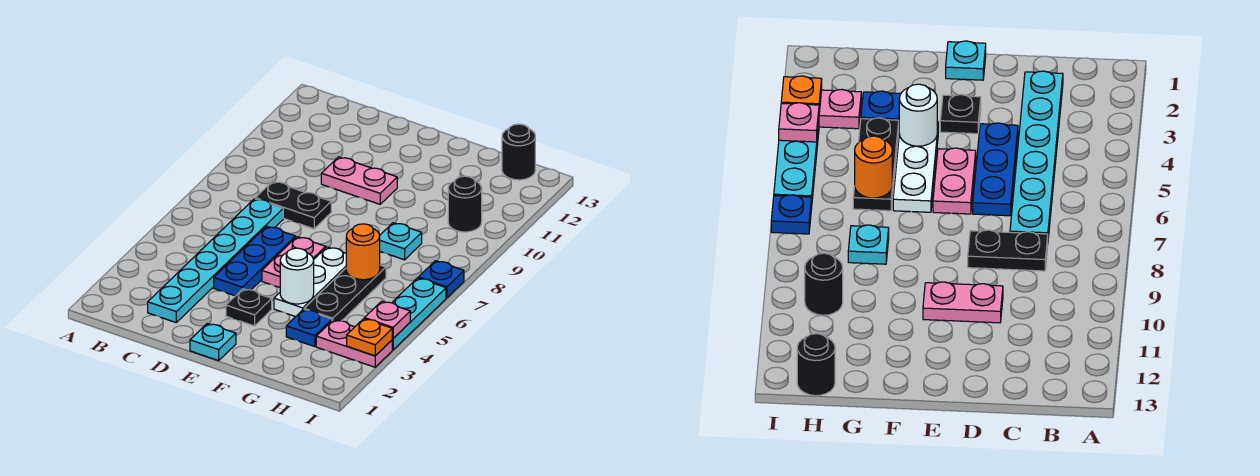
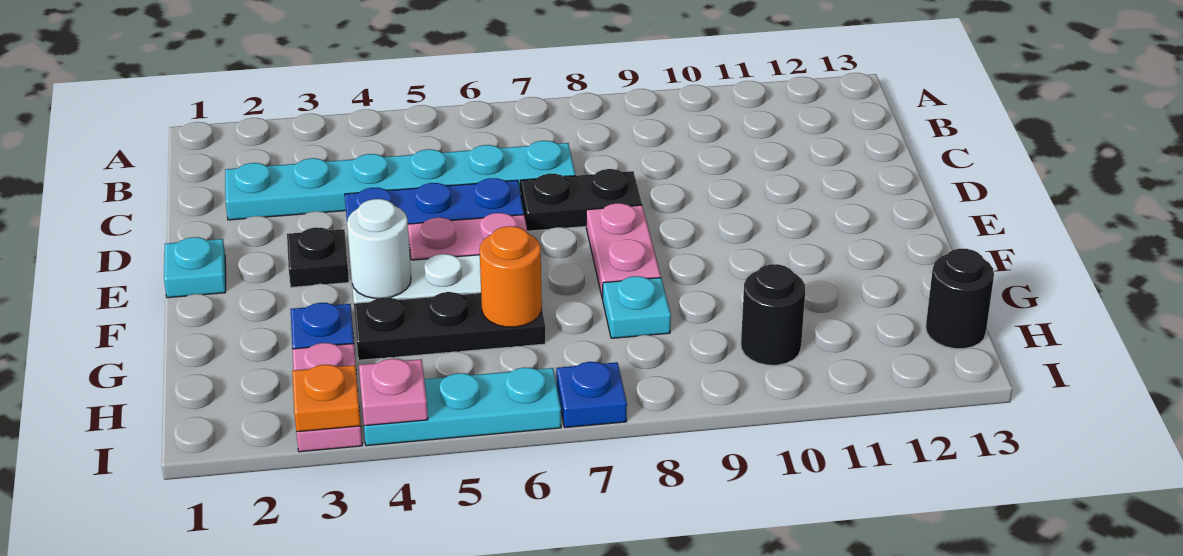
black 1x2 plate [255,181,331,229] -> black 1x2 plate turned to [521,169,642,231]
pink 1x2 plate [321,157,397,204] -> pink 1x2 plate moved to [586,203,661,299]

